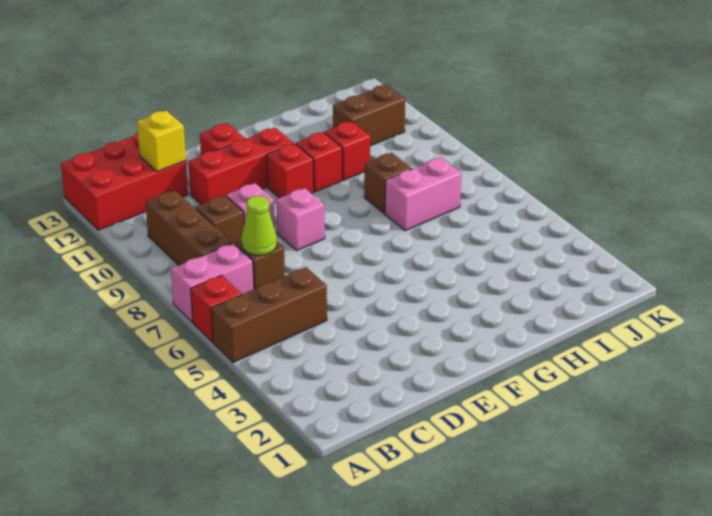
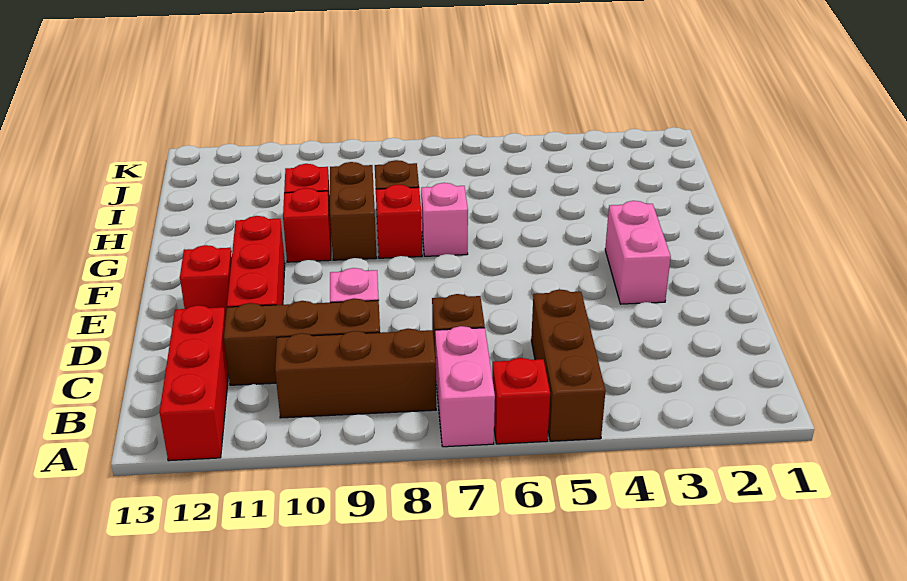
red 2x3 brick [61,133,188,230] -> red 1x3 brick [160,305,229,461]
lime 1x1 cone [241,196,277,255] -> none
brown 1x1 brick [195,195,244,244] -> brown 1x3 brick [224,298,380,385]
yellow 1x1 brick [137,111,186,171] -> none
pink 1x1 brick [276,188,325,251] -> pink 1x1 brick moved to [421,183,468,256]
red 1x1 brick [267,143,314,198] -> red 1x1 brick moved to [376,185,422,258]
pink 1x2 brick [385,157,461,231] -> pink 1x2 brick moved to [605,201,671,304]
brown 1x2 brick [333,85,405,146] -> brown 1x2 brick moved to [330,162,377,260]

